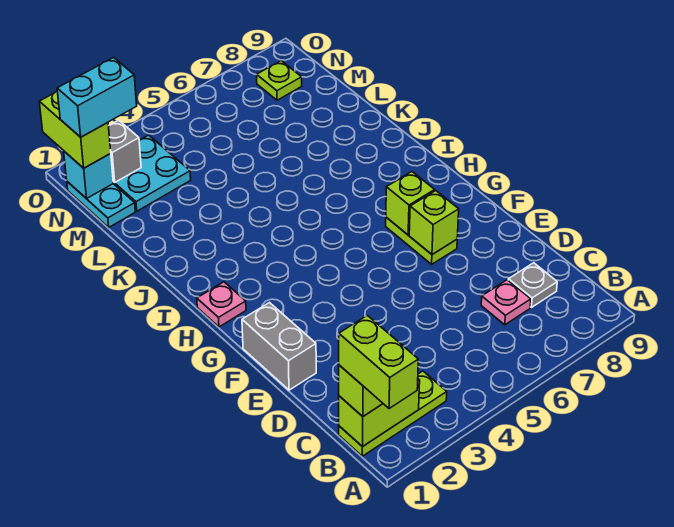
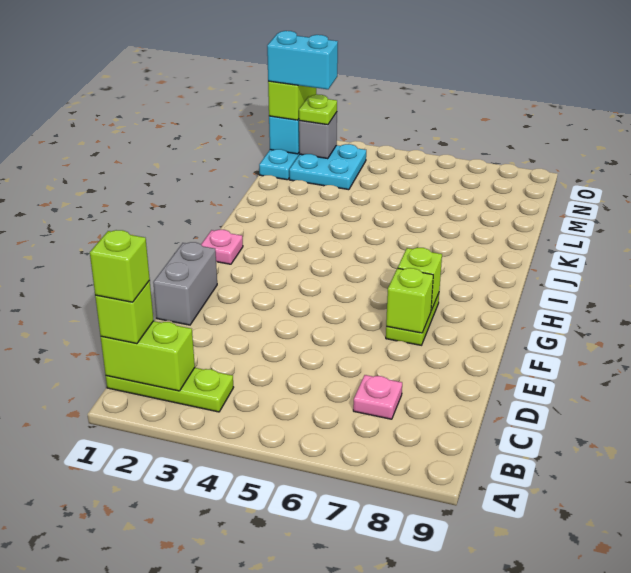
lime 1x2 brick [339,315,418,409] -> lime 1x1 brick [90,230,150,302]
grey 1x1 plate [508,263,557,307] -> none
lime 1x1 plate [257,61,302,100] -> lime 1x1 plate moved to [299,94,337,125]

